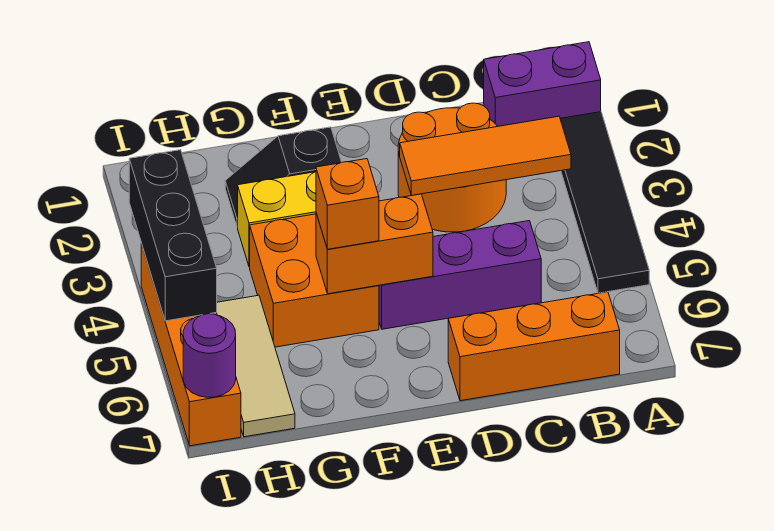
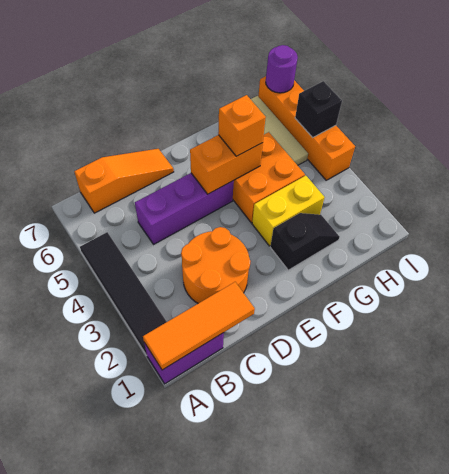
orange 1x3 tile [400,116,571,196] -> orange 1x3 tile moved to [143,282,255,370]
orange 1x3 brick [448,292,620,401] -> orange 1x3 slope [74,149,174,213]
black 1x3 brick [129,150,217,321] -> black 1x1 brick [295,81,342,138]

